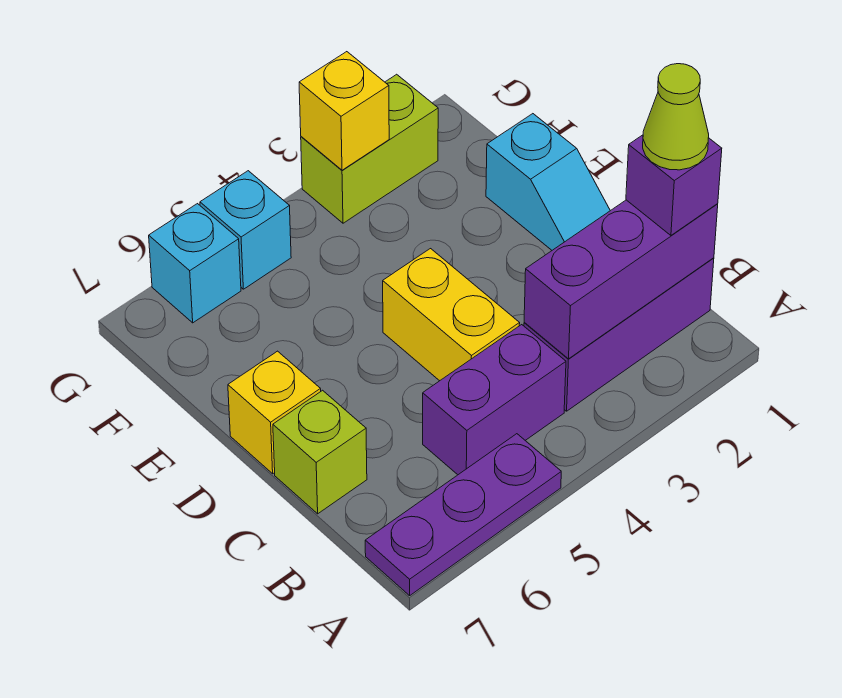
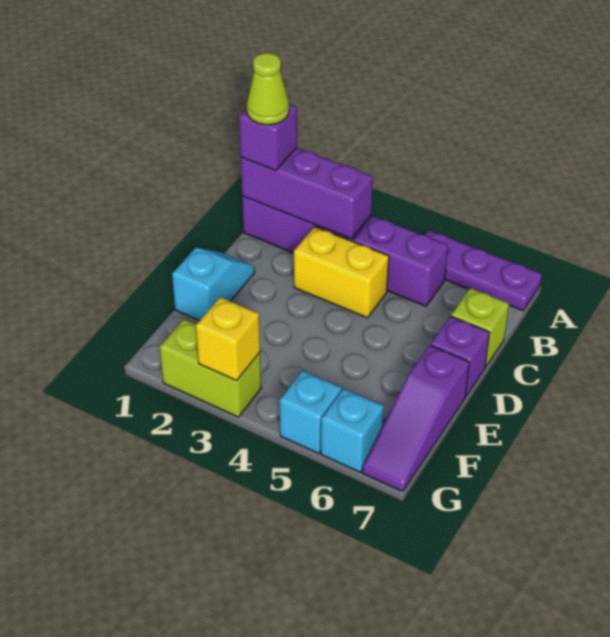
yellow 1x2 brick [383,249,520,381] -> yellow 1x2 brick turned to [294,226,389,318]
yellow 1x1 brick [228,351,321,474] -> purple 1x1 brick [431,316,490,396]
none -> purple 1x3 slope [362,345,469,491]

